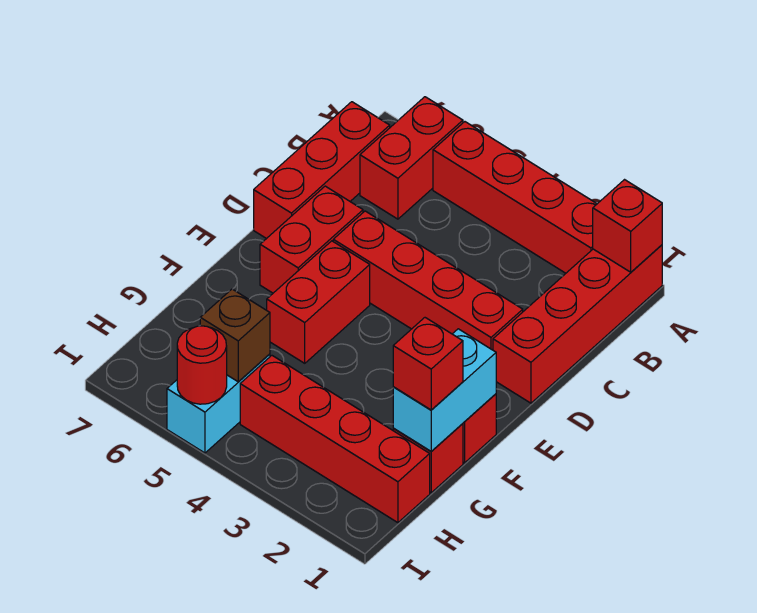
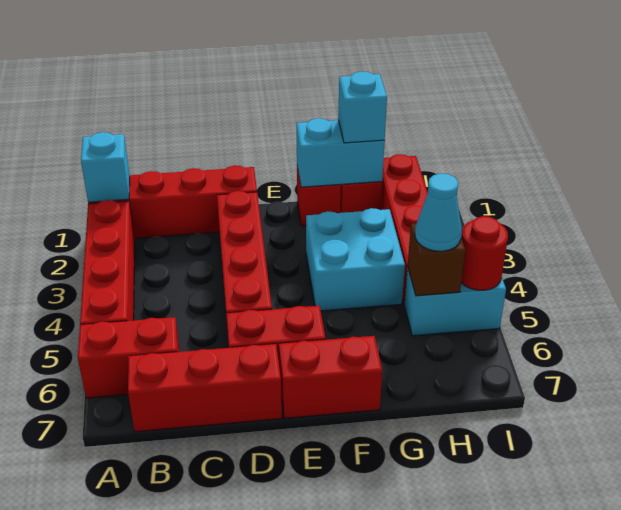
red 1x1 brick [593,180,662,272] -> cyan 1x1 brick [81,132,130,203]
red 1x2 brick [267,241,370,363] -> red 1x2 brick moved to [279,336,382,418]
none -> cyan 2x2 brick [306,208,405,311]
red 1x1 brick [393,318,463,410] -> cyan 1x1 brick [338,72,387,143]
none -> cyan 1x1 cone [415,174,462,251]

